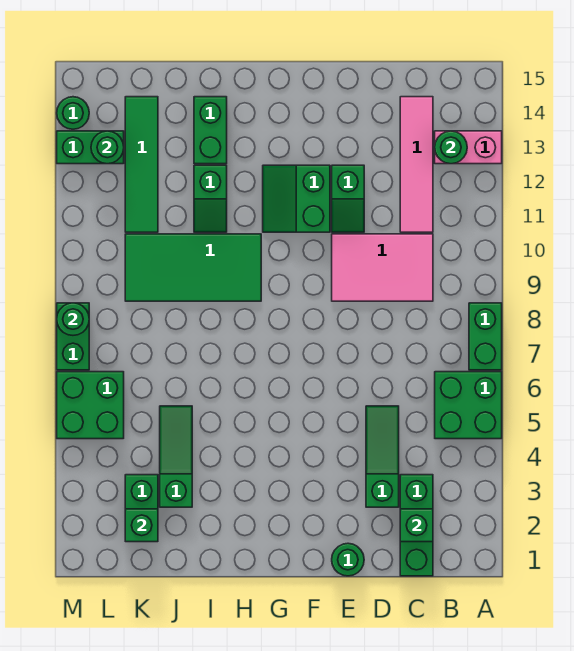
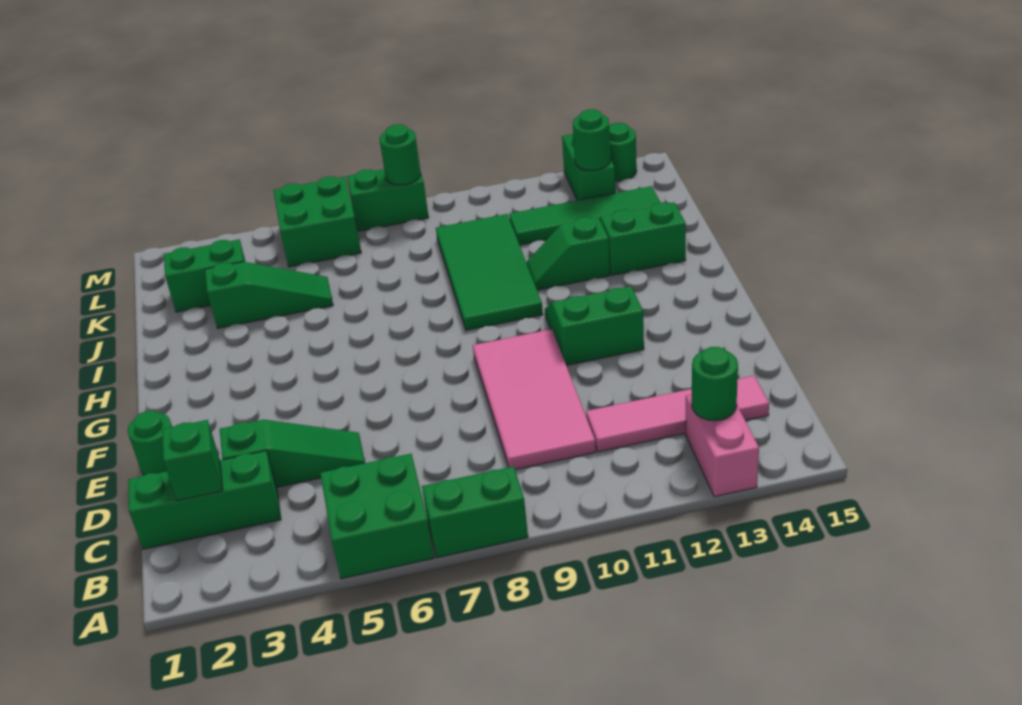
pink 2x3 tile [332,234,433,301] -> pink 2x4 tile [473,329,596,470]
green 1x2 slope [332,165,364,232] -> none
green 1x1 brick [125,509,158,542] -> none

